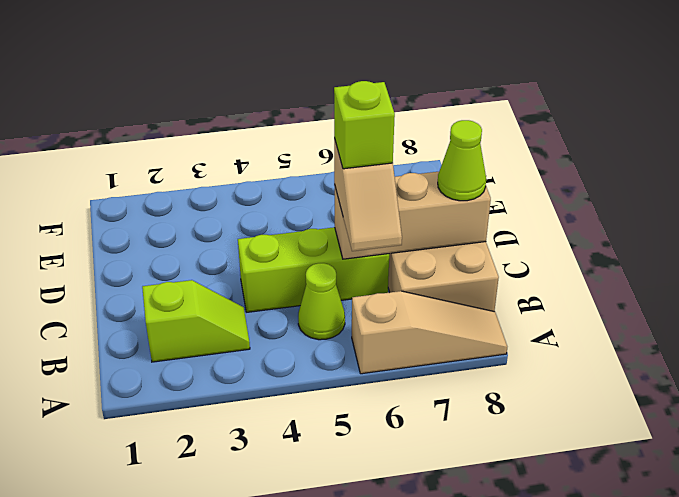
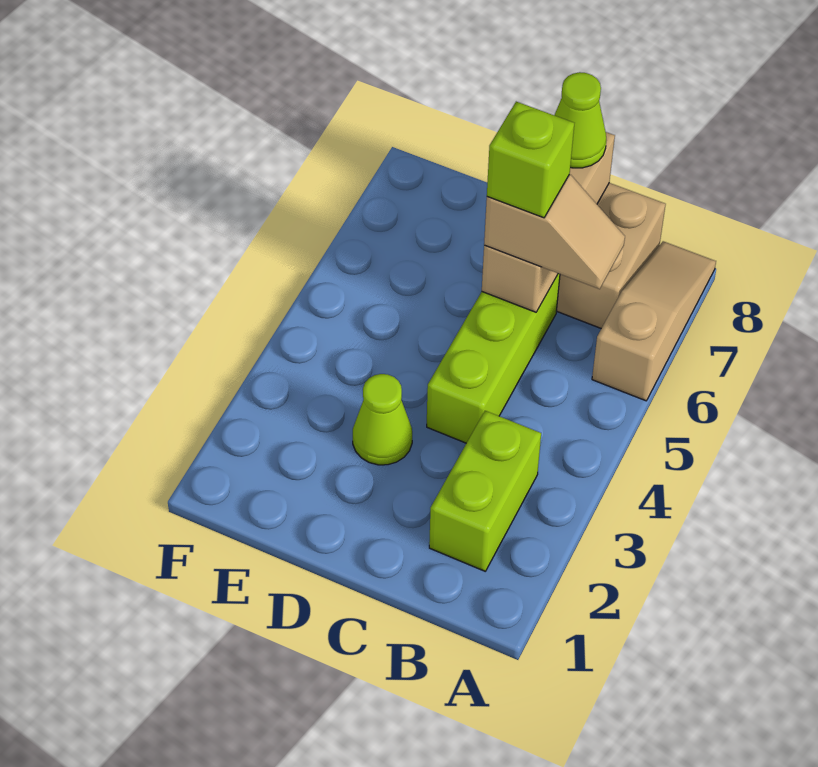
lime 1x2 slope [142,280,250,362] -> lime 1x2 brick [429,411,541,571]
lime 1x1 cone [298,263,345,340] -> lime 1x1 cone moved to [353,374,412,465]

